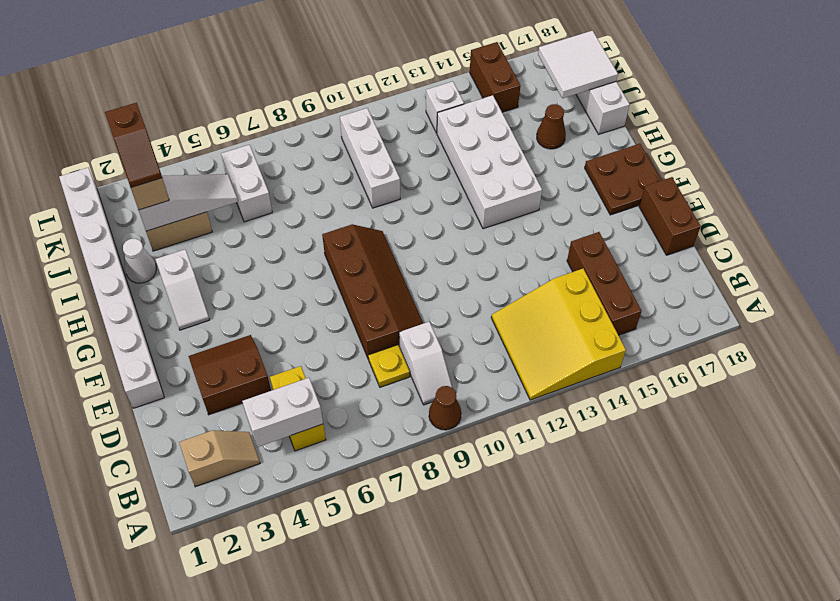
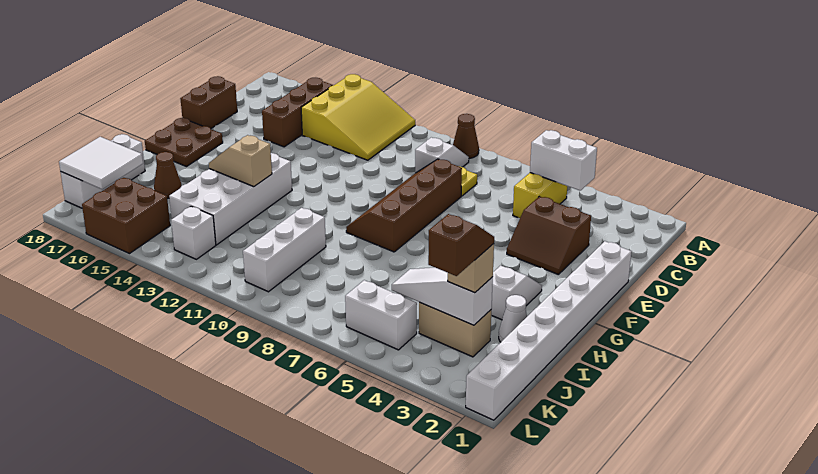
tan 1x2 slope [179,430,260,487] -> tan 1x2 slope moved to [209,135,272,187]
white 1x2 brick [221,145,272,222] -> white 1x2 brick turned to [345,280,417,350]
brown 1x2 brick [470,42,520,112] -> brown 2x2 brick [82,178,170,254]

